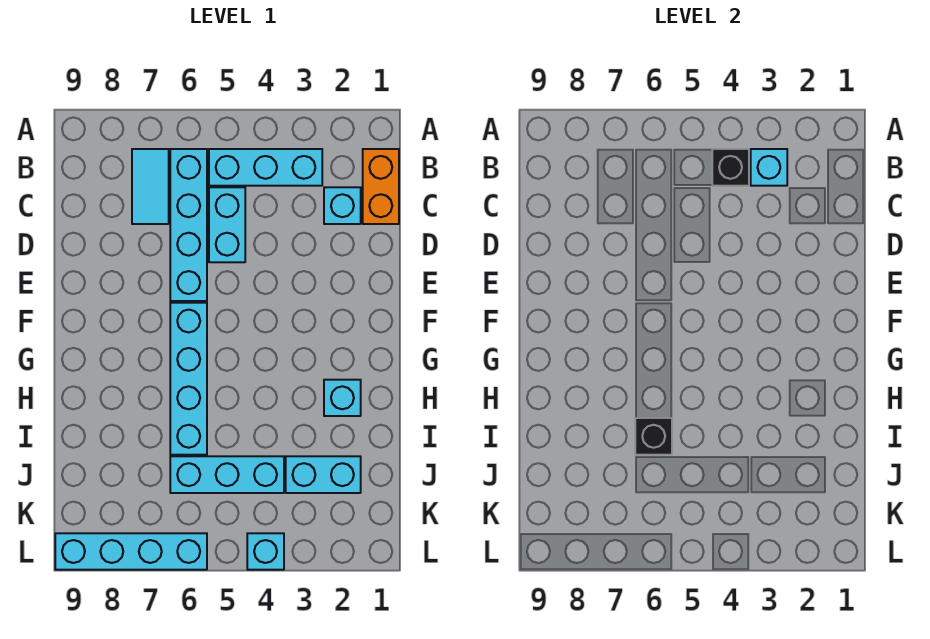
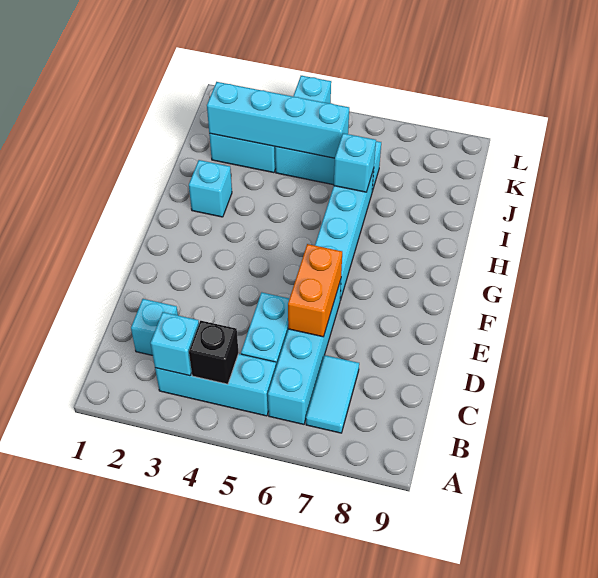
orange 1x2 brick [363,149,399,224] -> orange 1x2 brick moved to [288,244,342,337]
black 1x1 brick [635,418,672,455] -> cyan 1x1 brick [334,133,376,192]
cyan 1x4 brick [55,533,207,570] -> cyan 1x4 brick moved to [207,82,349,158]

